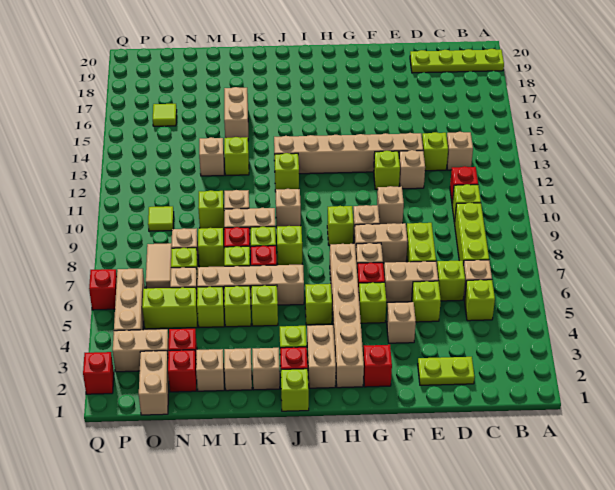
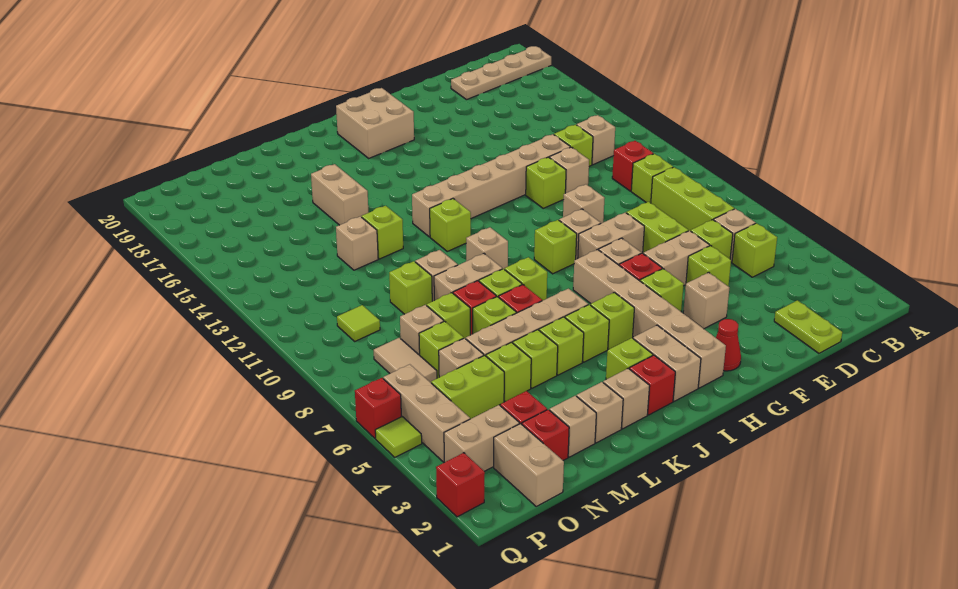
lime 1x4 plate [410,49,504,73] -> tan 1x4 plate [451,46,551,100]
lime 1x2 plate [418,357,474,385] -> lime 1x2 plate turned to [774,300,842,353]
red 1x1 brick [363,345,392,387] -> red 1x1 cone [716,319,741,371]
none -> tan 2x2 brick [336,88,414,158]
lime 1x1 brick [281,369,309,411] -> lime 1x1 brick moved to [565,305,609,362]
lime 1x1 tile [153,104,177,126] -> lime 1x1 tile moved to [375,417,422,457]

